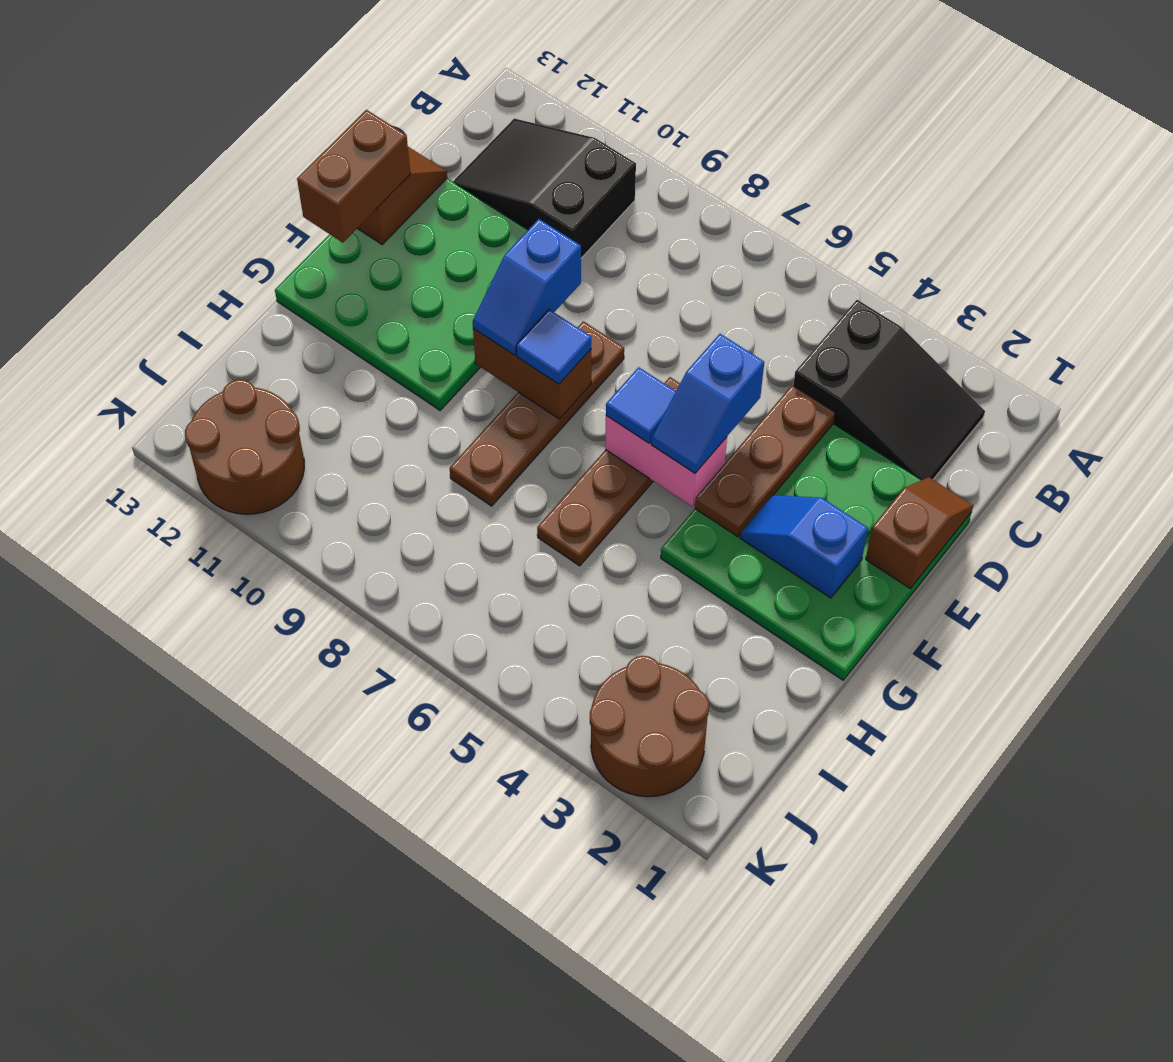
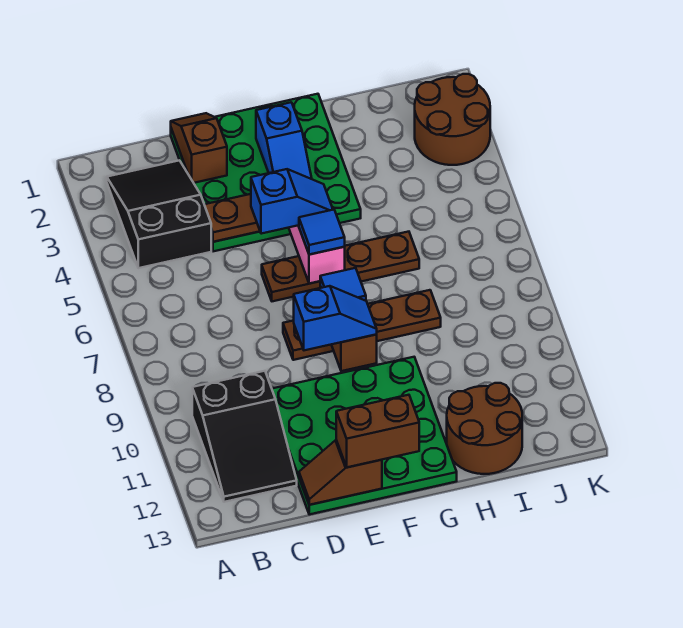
brown 1x2 slope [866,477,973,589] -> brown 1x2 slope turned to [171,113,227,183]
brown 2x2 round brick [185,380,304,514] -> brown 2x2 round brick moved to [447,383,522,474]

